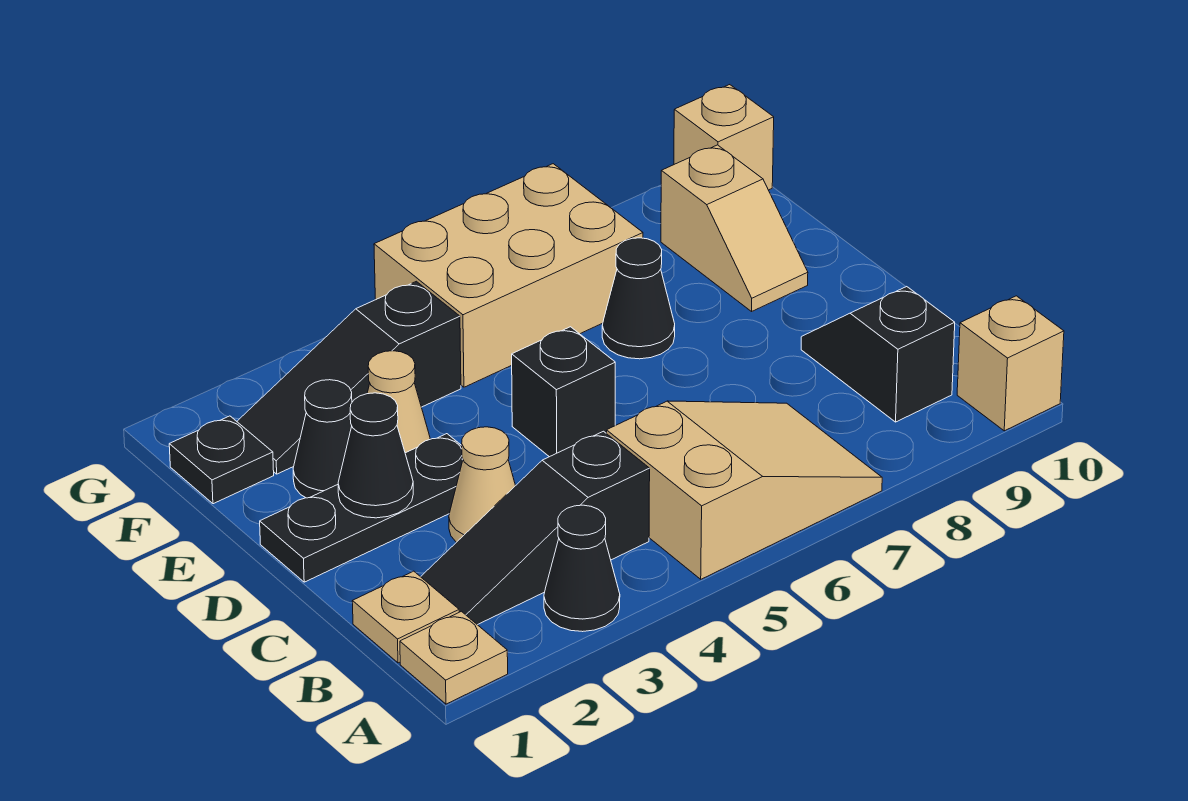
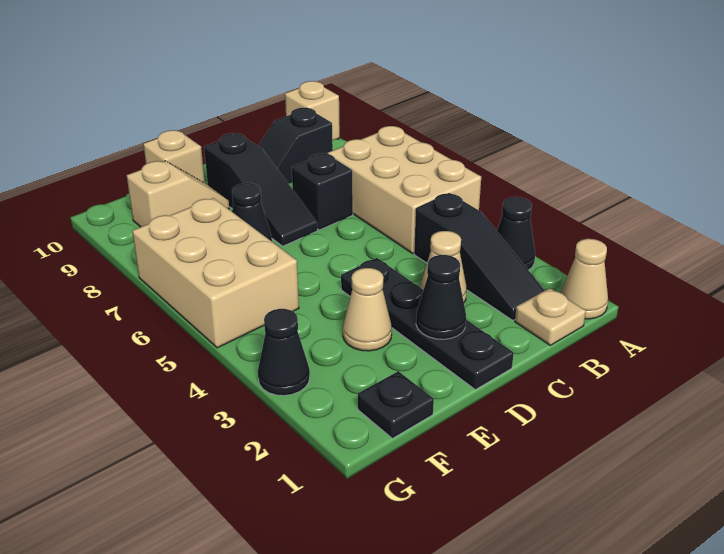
tan 1x1 plate [400,611,508,704] -> tan 1x1 cone [561,239,608,319]
tan 2x3 slope [606,401,882,579] -> tan 2x3 brick [328,126,481,253]
black 1x3 plate [260,434,463,582] -> black 1x4 plate [341,258,514,390]
black 1x1 brick [512,327,615,457] -> black 1x1 brick moved to [292,153,353,230]
black 1x1 cone [293,380,352,498] -> black 1x1 cone moved to [258,309,310,396]
black 1x3 slope [237,281,461,474] -> black 1x3 slope moved to [204,133,317,246]
tan 1x1 brick [674,85,774,190] -> tan 1x1 brick moved to [143,130,205,183]

